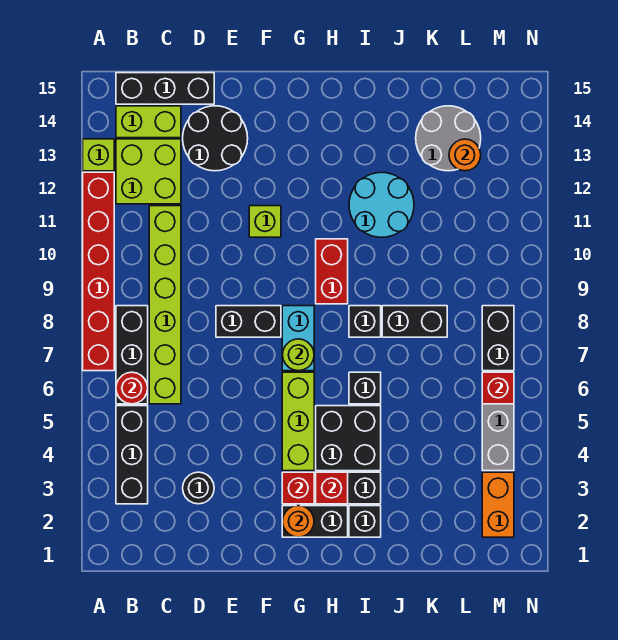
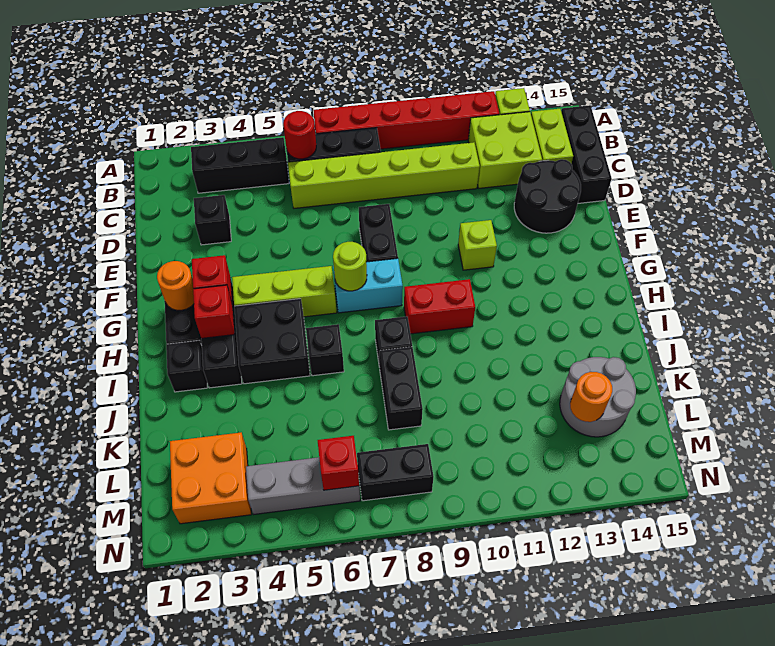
black 1x1 round brick [183,472,214,504] -> black 1x1 brick [194,195,231,245]
cyan 2x2 round brick [349,172,414,237] -> none
orange 1x2 brick [482,472,514,537] -> orange 2x2 brick [170,433,251,524]

